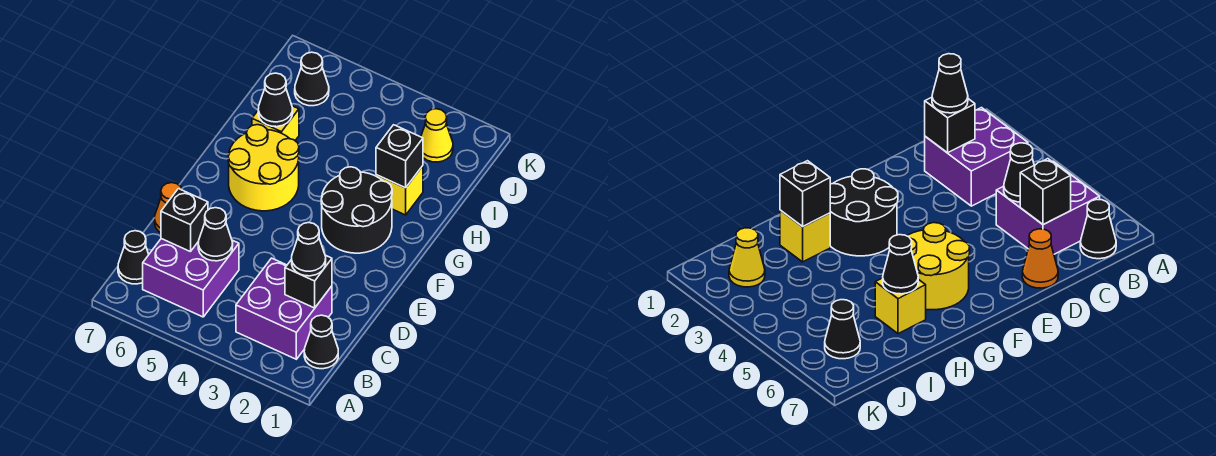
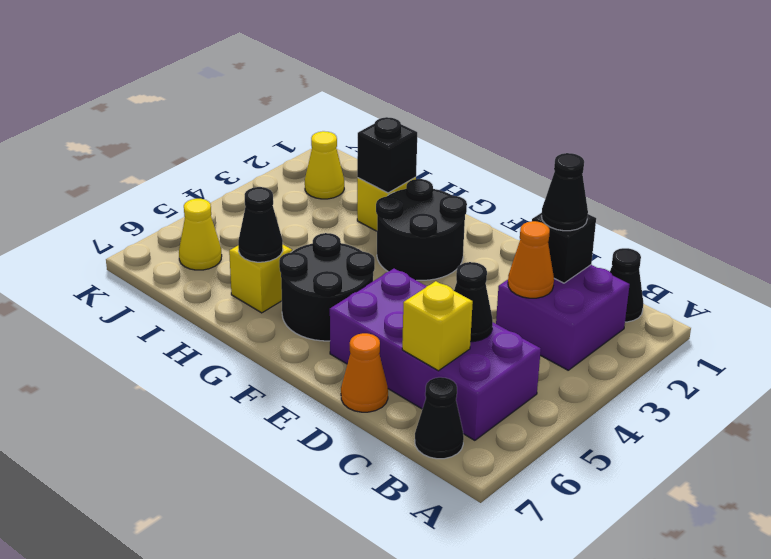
purple 2x2 brick [143,239,239,317] -> purple 2x4 brick [330,269,541,440]
none -> orange 1x1 cone [508,221,554,298]
black 1x1 brick [161,189,208,252] -> yellow 1x1 brick [402,281,473,371]
yellow 2x2 round brick [228,125,299,211] -> black 2x2 round brick [279,233,375,341]
black 1x1 cone [295,52,329,106] -> yellow 1x1 cone [179,199,222,270]

